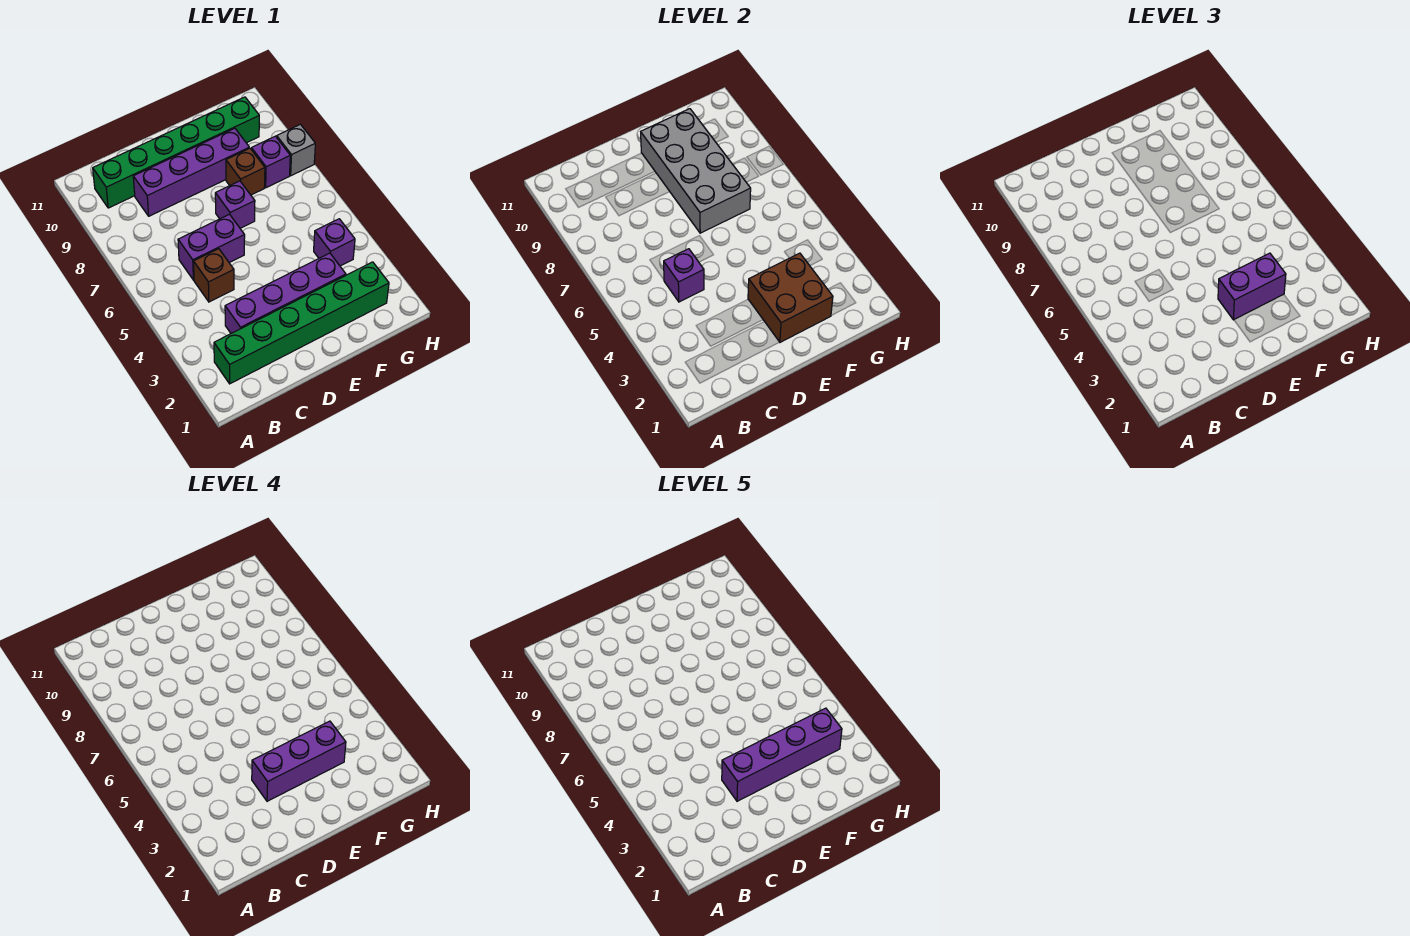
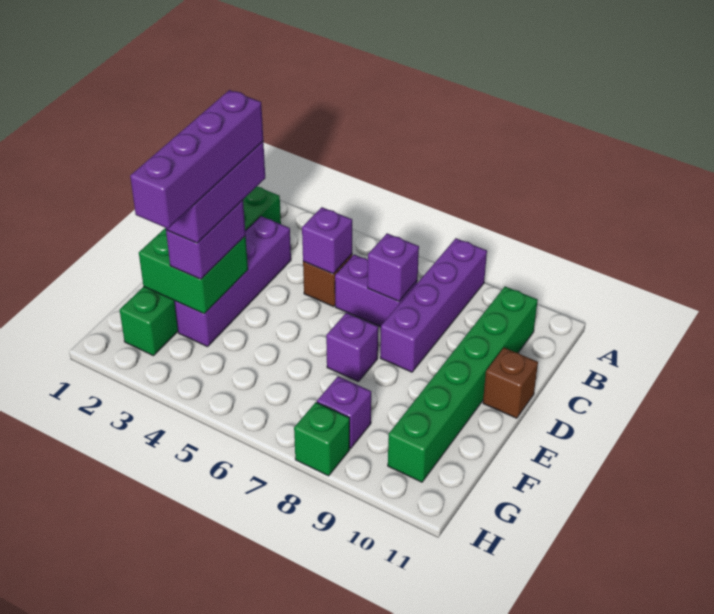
purple 1x2 brick [178,214,245,280] -> purple 1x2 brick turned to [335,255,417,327]
purple 1x4 brick [133,128,249,216] -> purple 1x4 brick moved to [380,238,487,372]
brown 2x2 brick [748,253,833,342] -> green 2x2 brick [139,228,248,314]
grey 2x4 brick [641,109,751,233] -> none
brown 1x1 brick [226,148,265,195] -> brown 1x1 brick moved to [483,348,538,418]
purple 1x1 brick [314,219,355,266] -> purple 1x1 brick moved to [368,233,419,301]
grey 1x1 brick [277,124,315,176] -> green 1x1 brick [294,402,350,476]

